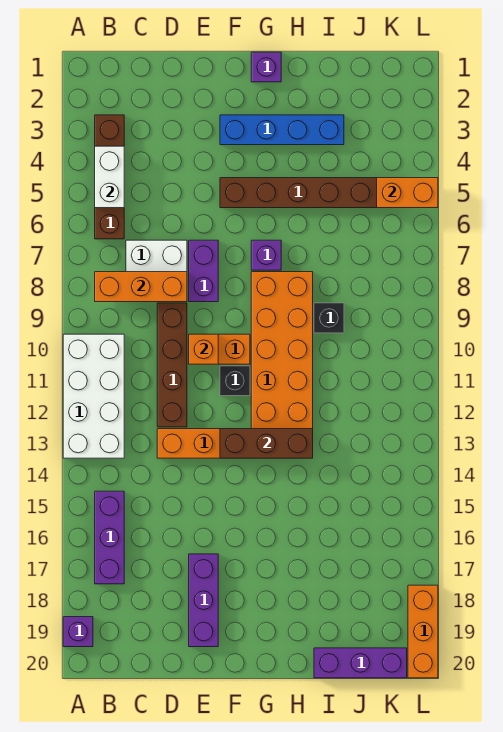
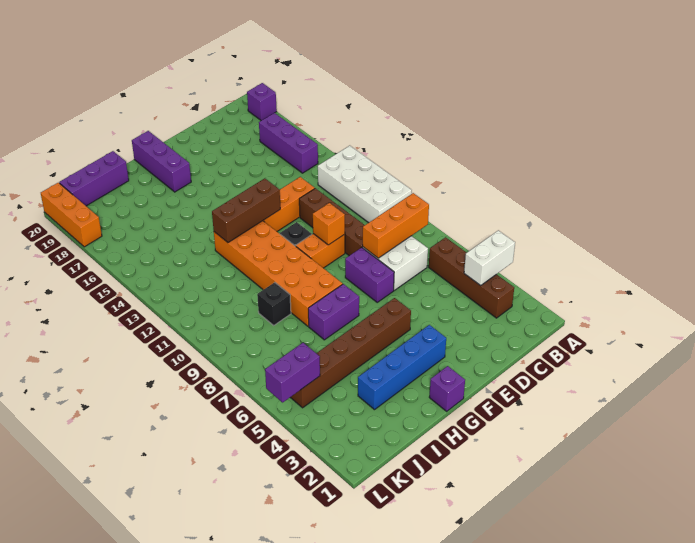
white 1x2 brick [95,146,124,208] -> white 1x2 brick turned to [464,230,515,285]
purple 1x3 brick [189,554,218,647] -> purple 1x3 brick moved to [132,131,191,192]
purple 1x1 brick [251,240,281,270] -> purple 1x2 brick [308,284,359,340]
orange 1x2 brick [377,178,438,208] -> purple 1x2 brick [265,343,320,402]

